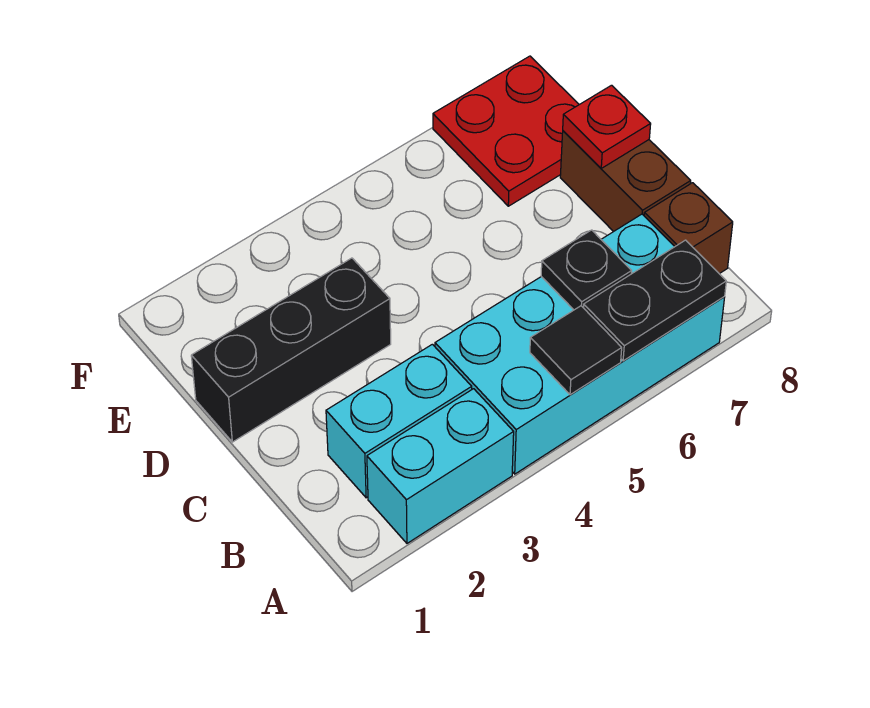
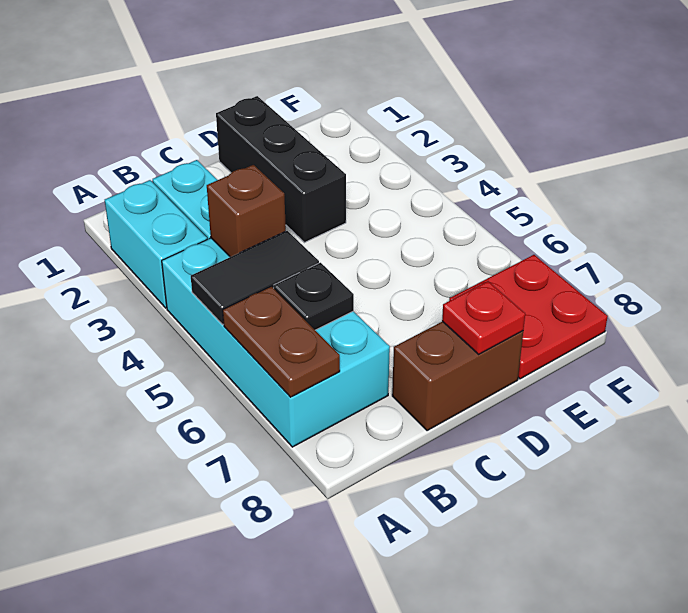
black 1x1 tile [530,306,622,395] -> black 1x2 tile [191,231,319,325]
black 1x2 plate [583,240,726,361] -> brown 1x2 plate [223,286,340,397]
brown 1x1 brick [644,183,733,274] -> brown 1x1 brick moved to [207,165,286,257]

